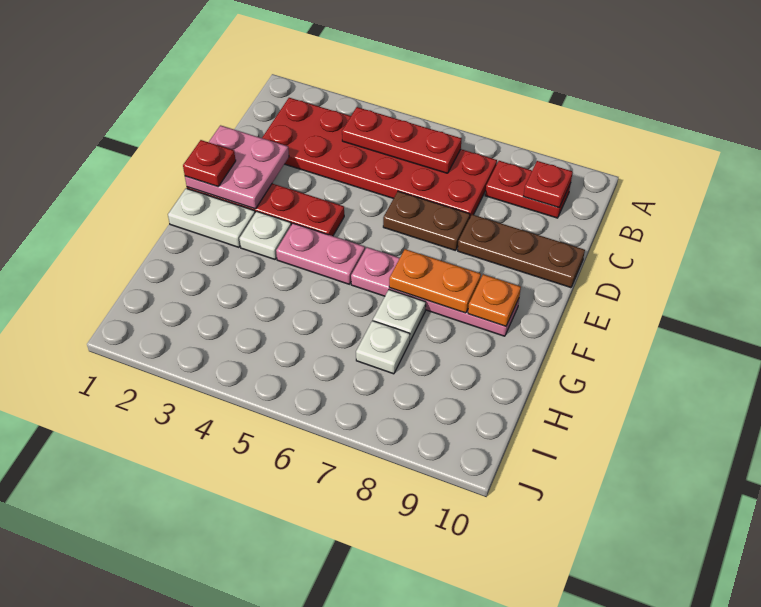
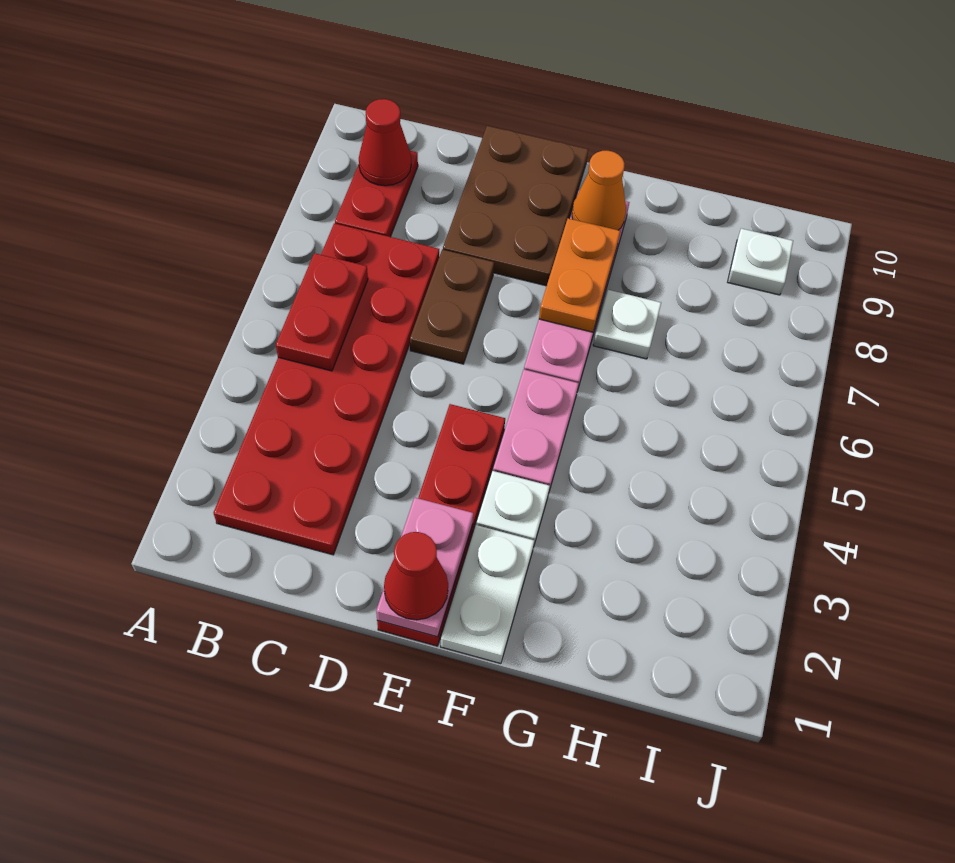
red 1x3 plate [342,107,461,173] -> red 1x2 plate [276,253,368,371]
red 1x1 plate [524,161,573,208] -> red 1x1 cone [359,99,411,186]
pink 2x2 plate [185,125,289,209] -> pink 1x2 plate [376,498,473,637]
brown 1x3 plate [458,215,585,288] -> brown 2x3 plate [443,126,588,286]
red 1x1 plate [183,140,236,187] -> red 1x1 cone [384,532,448,620]
orange 1x1 plate [468,274,521,326] -> orange 1x1 cone [572,151,626,230]
white 1x1 plate [356,321,410,374] -> white 1x1 plate moved to [728,228,793,295]

